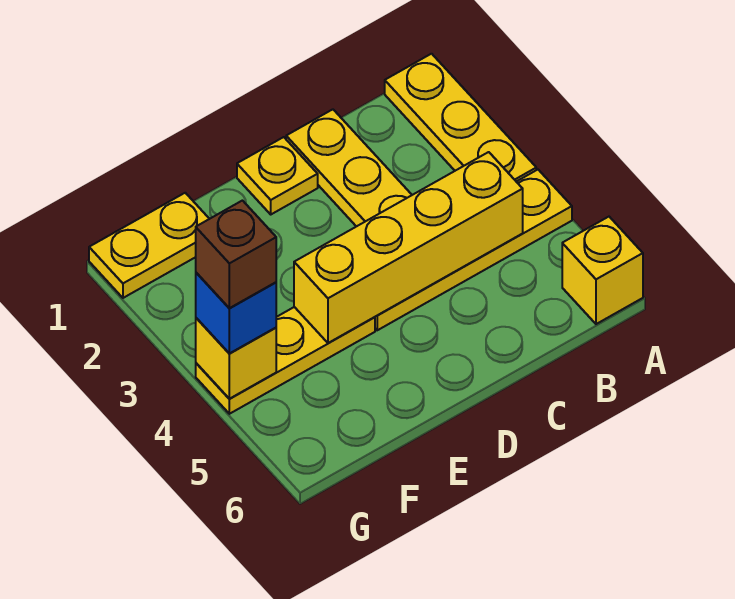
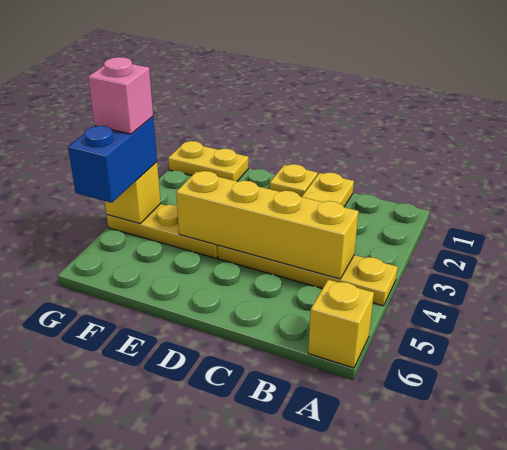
yellow 1x3 plate [385,54,536,182] -> none
blue 1x1 brick [196,273,276,353] -> blue 1x2 brick [68,117,157,203]
brown 1x1 brick [196,201,276,308] -> pink 1x1 brick [88,57,153,134]

